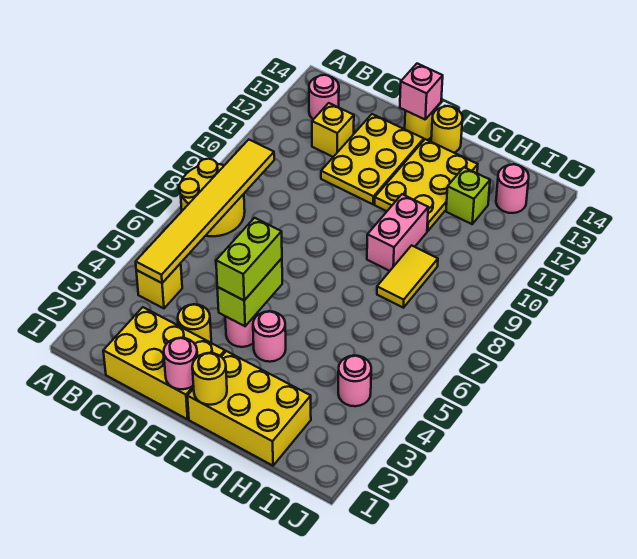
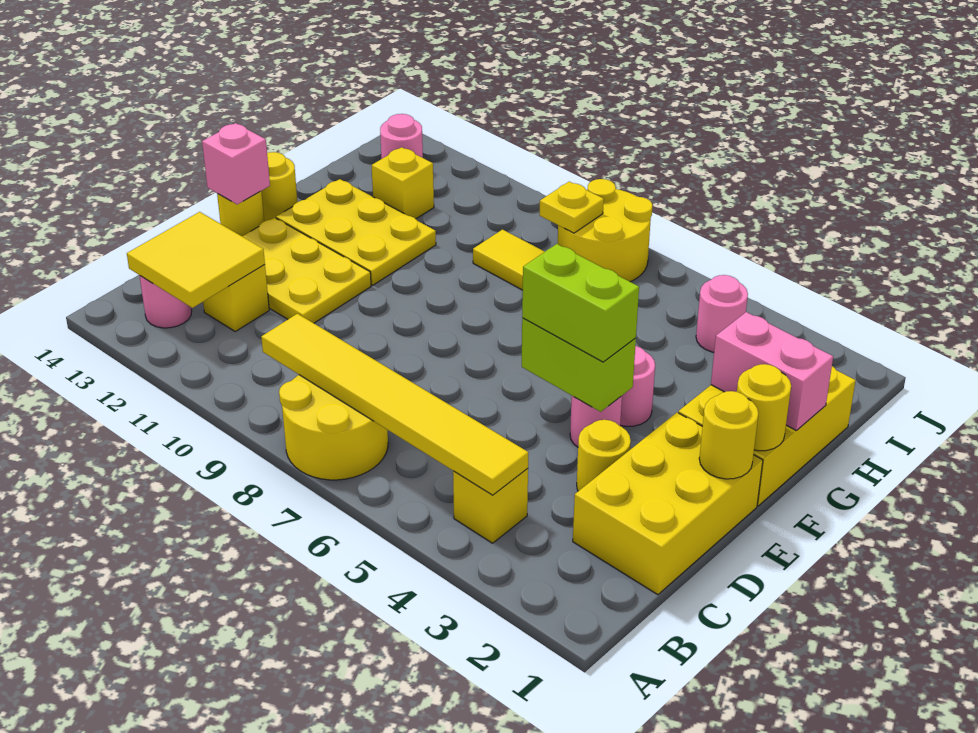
none -> yellow 2x2 tile [127,212,265,308]
pink 1x1 round brick [164,338,197,389] -> yellow 1x1 round brick [699,391,758,479]
pink 1x2 brick [367,194,428,271] -> pink 1x2 brick moved to [711,312,833,430]
lime 1x1 brick [446,167,490,224] -> yellow 1x1 brick [372,147,434,219]
none -> yellow 2x2 round brick [558,179,652,282]
none -> yellow 1x1 plate [540,182,604,233]

